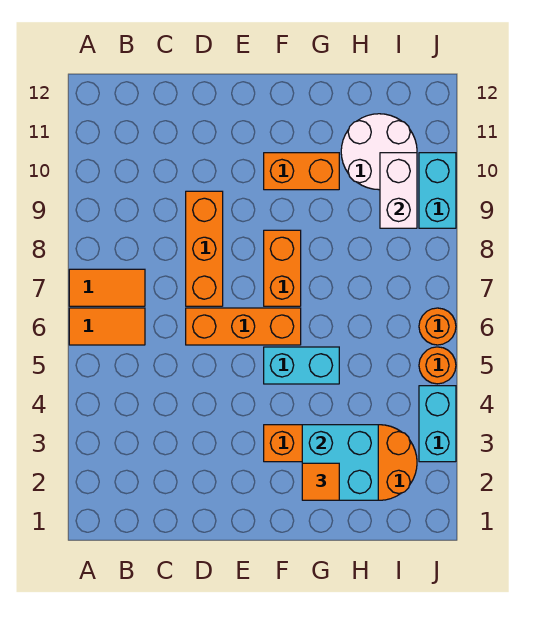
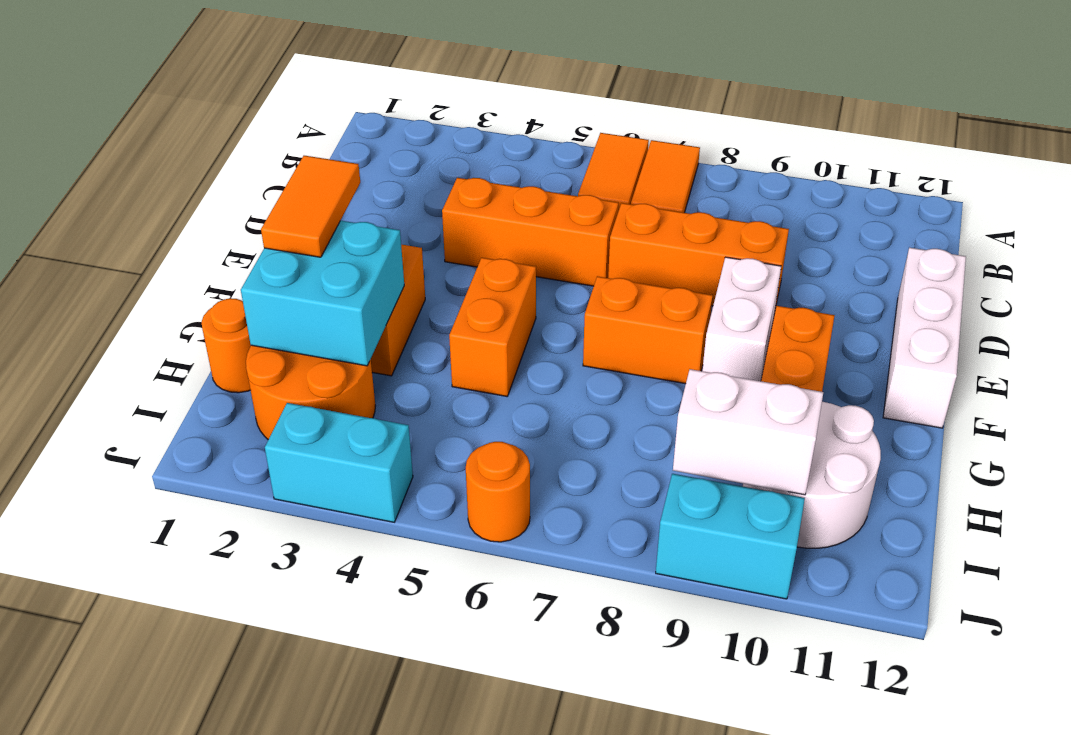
orange 1x3 brick [186,308,301,345] -> orange 1x3 brick turned to [442,178,619,286]
none -> white 1x3 brick [883,248,966,428]
none -> white 1x2 brick [702,257,781,381]
cyan 1x2 brick [264,347,339,384] -> orange 1x2 brick [449,258,536,396]
orange 1x1 tile [302,463,339,500] -> orange 1x2 tile [261,156,360,257]
orange 1x1 round brick [419,347,456,384] -> orange 1x1 round brick moved to [202,298,251,393]

